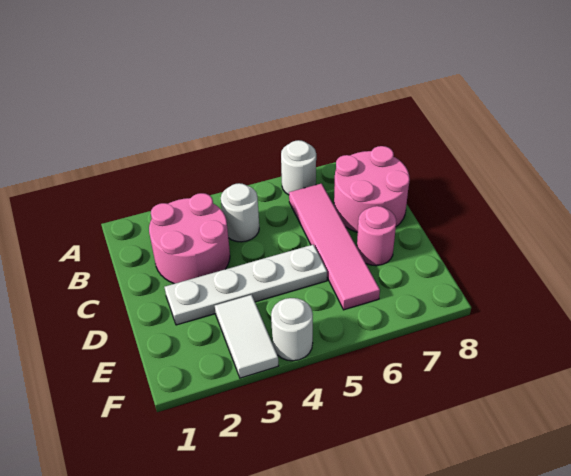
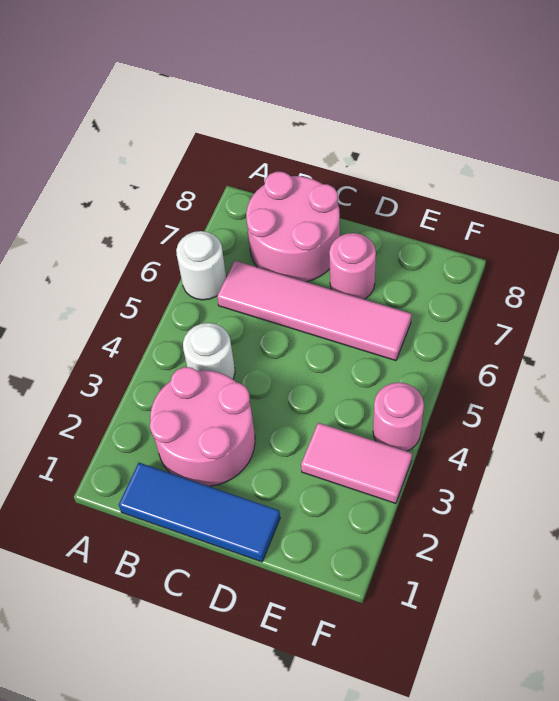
none -> blue 1x3 tile [119,463,280,562]
white 1x4 plate [164,245,327,325] -> none
white 1x2 tile [215,295,278,378] -> pink 1x2 tile [301,423,412,504]
white 1x1 round brick [271,298,313,361] -> pink 1x1 round brick [373,382,424,451]

